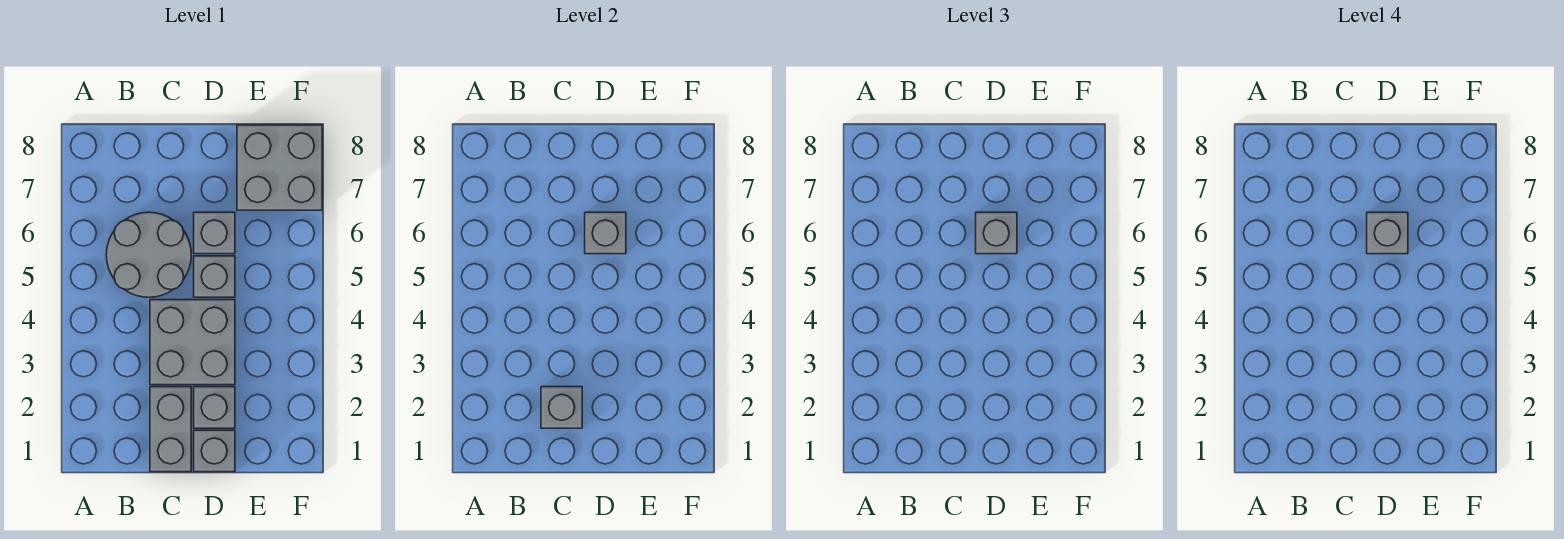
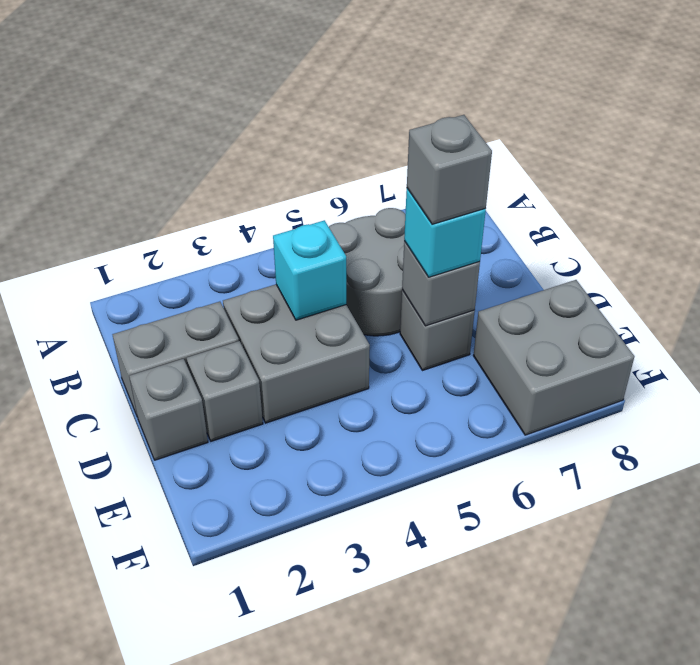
grey 1x1 brick [541,387,582,428] -> none
none -> cyan 1x1 brick [273,220,346,320]
grey 1x1 brick [194,256,235,297] -> none
grey 1x1 brick [976,212,1017,254] -> cyan 1x1 brick [404,188,486,277]

